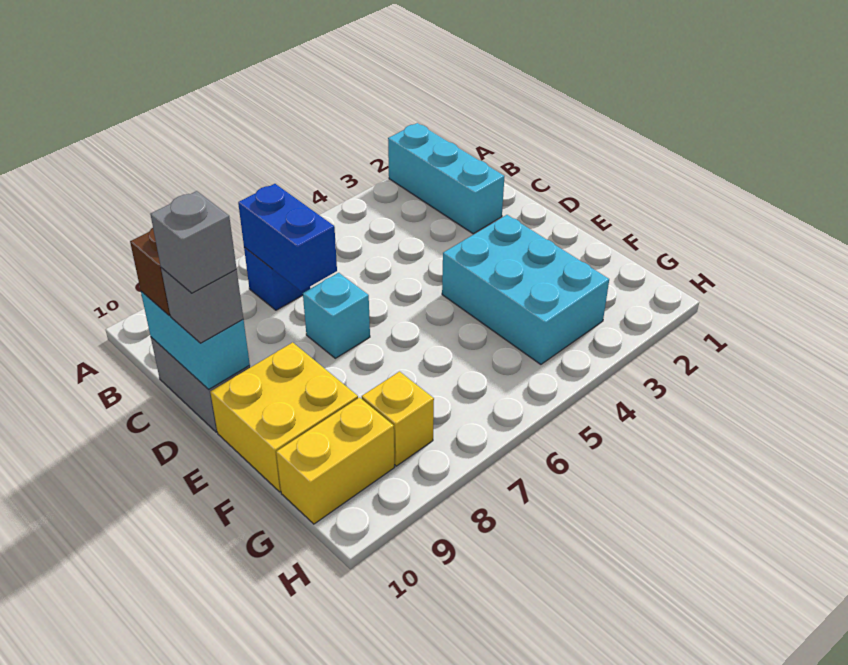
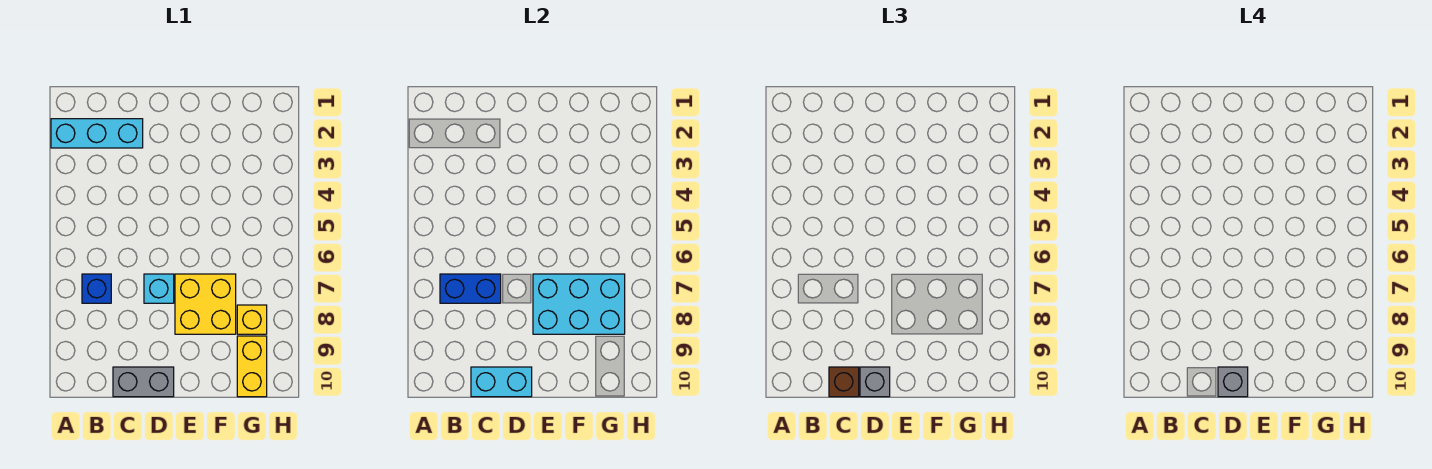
cyan 2x3 brick [442,215,609,364] -> cyan 2x3 brick moved to [533,274,625,334]
yellow 2x2 brick [210,342,358,492] -> yellow 2x2 brick moved to [175,274,236,334]

